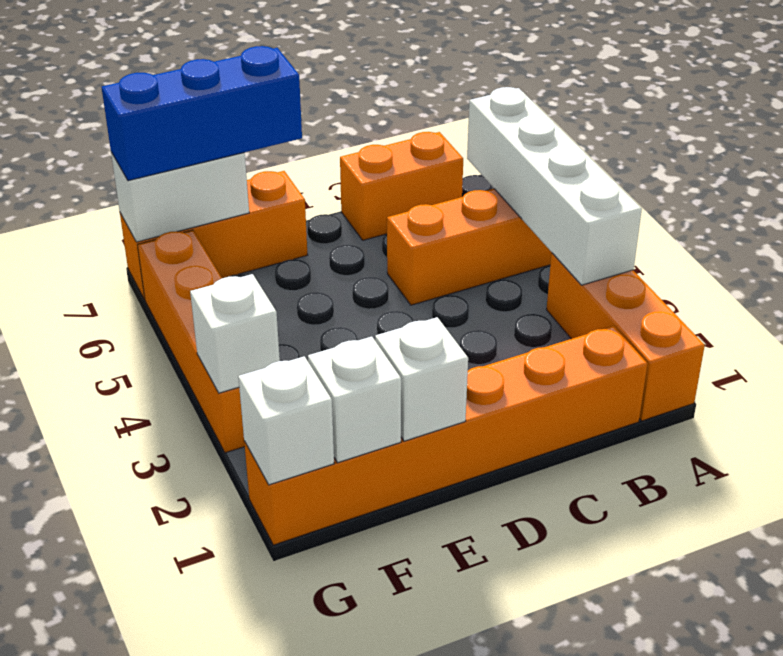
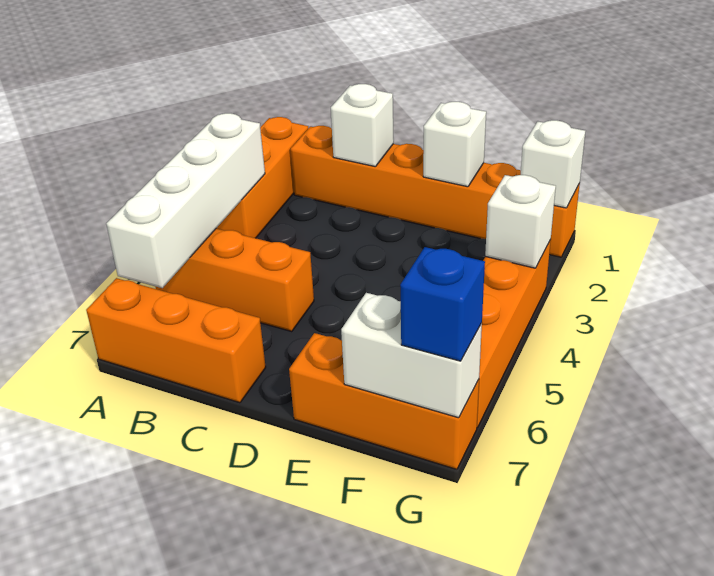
orange 1x2 brick [340,132,463,240] -> orange 1x3 brick [86,278,266,403]
blue 1x3 brick [102,46,302,181] -> blue 1x1 brick [400,247,485,361]
white 1x1 brick [308,337,401,463] -> white 1x1 brick moved to [331,84,394,167]

